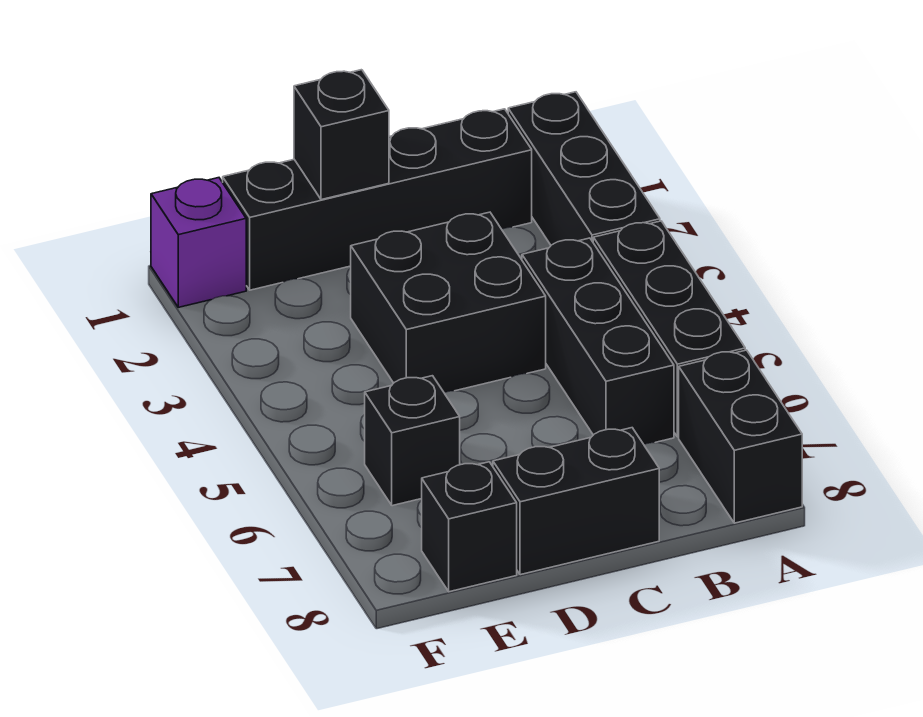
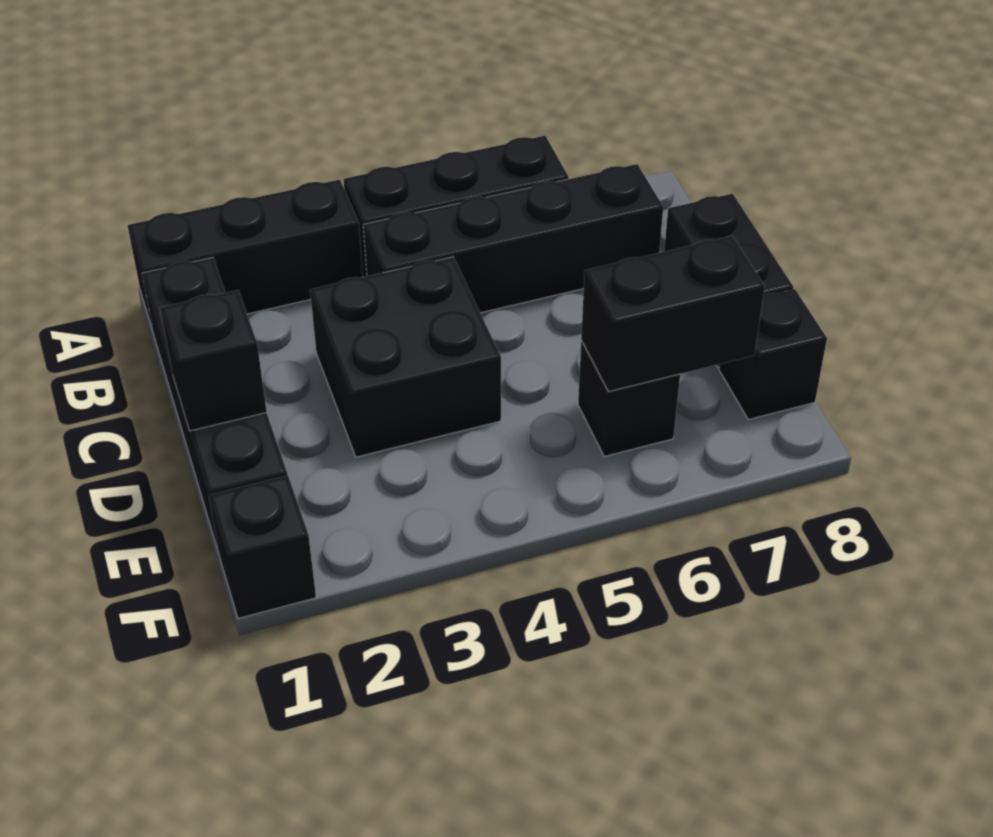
black 1x2 brick [679,350,802,523] -> black 1x2 brick moved to [581,236,765,392]
black 1x3 brick [522,238,674,444] -> black 1x4 brick [363,164,663,313]
purple 1x1 brick [151,178,246,307] -> black 1x1 brick [209,475,316,618]

